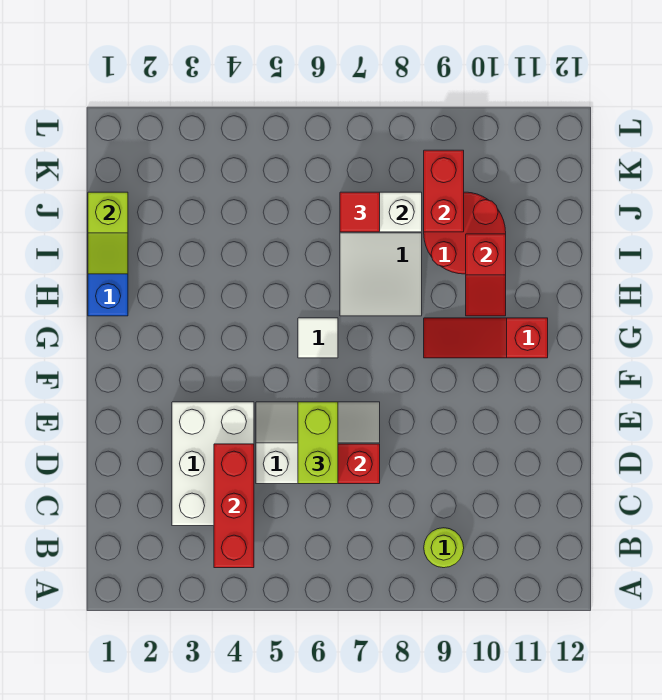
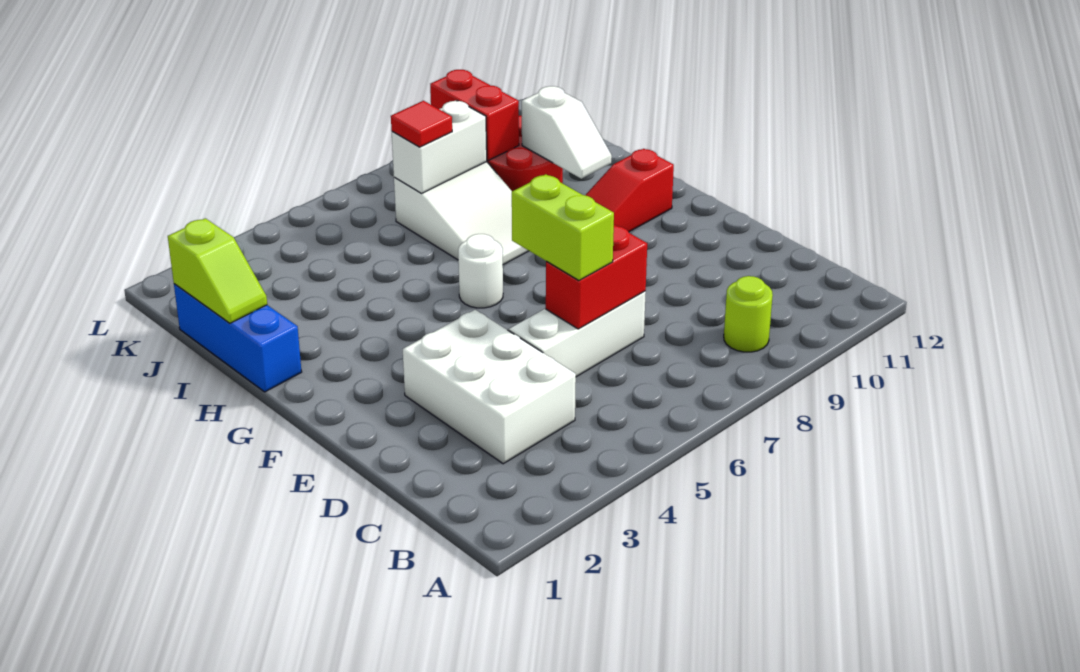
red 1x3 brick [214,444,254,568] -> none
white 1x1 tile [298,318,338,358] -> white 1x1 round brick [458,234,503,308]
red 1x2 slope [466,234,506,316] -> white 1x2 slope [522,86,612,179]

